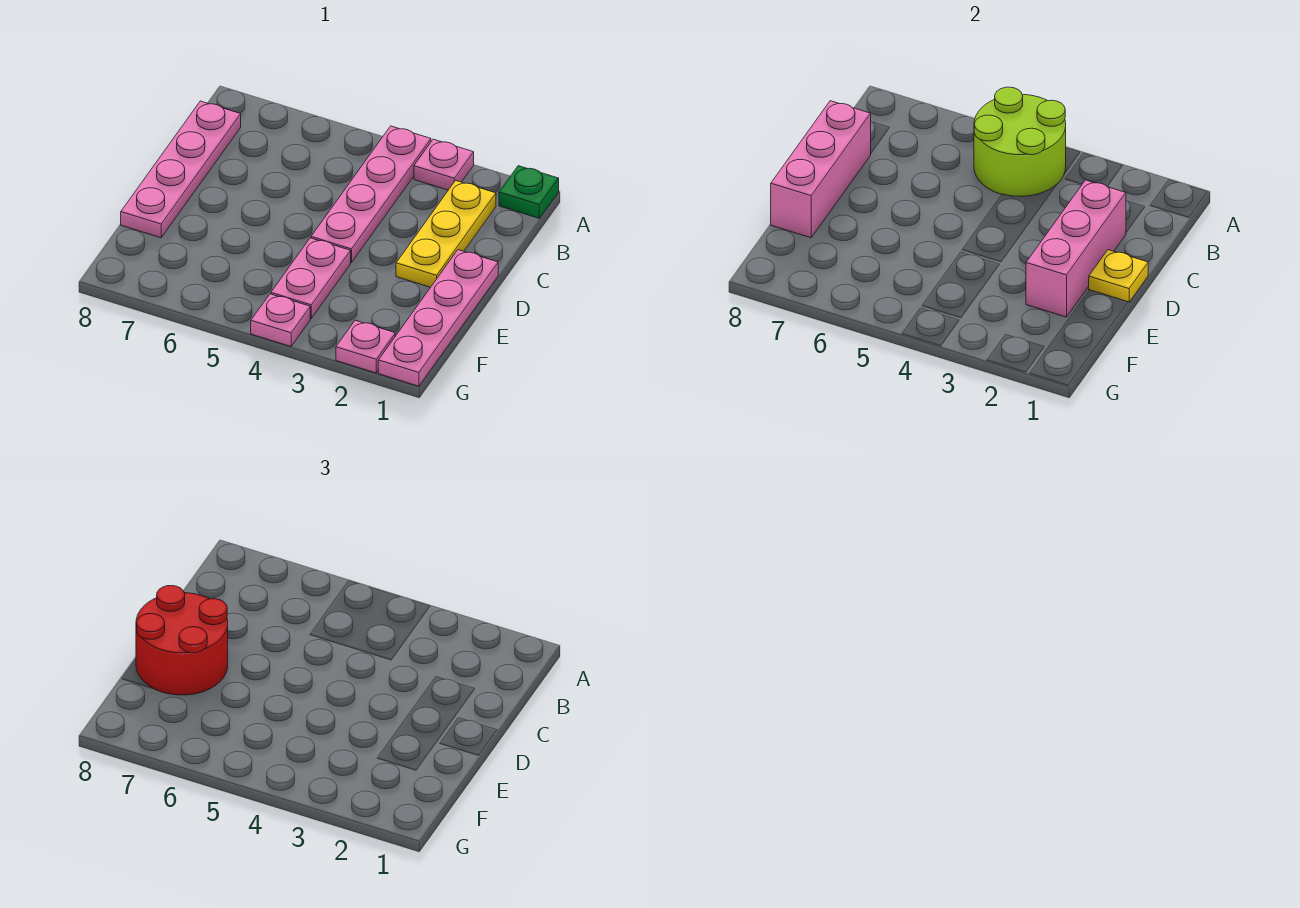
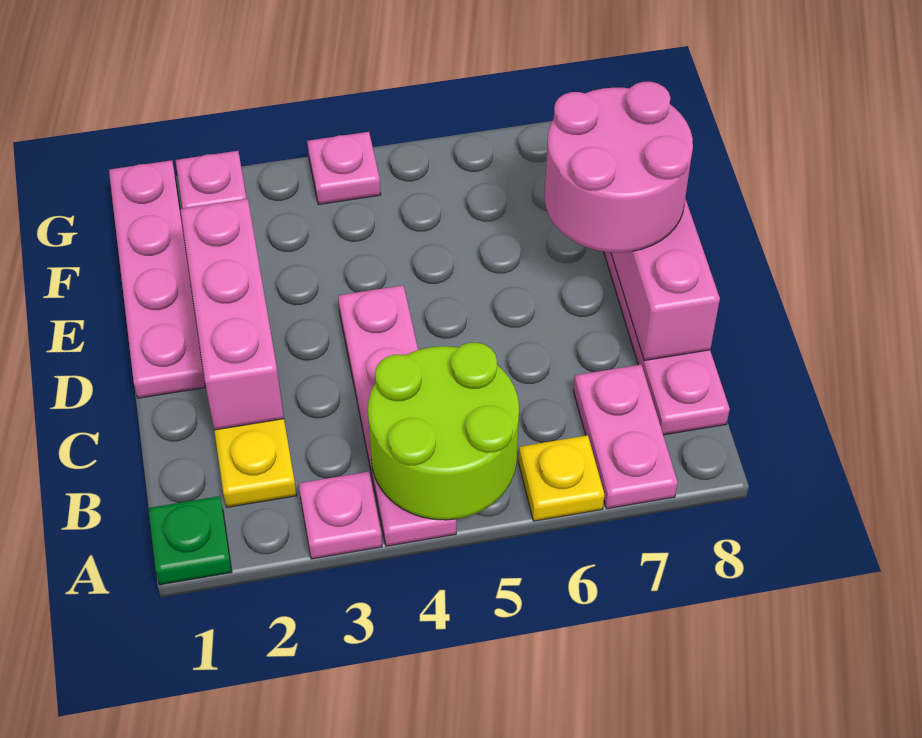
yellow 1x1 plate [1089,250,1148,302] -> yellow 1x1 plate moved to [519,435,604,521]
red 2x2 round brick [136,586,228,695] -> pink 2x2 round brick [545,82,693,253]
pink 1x2 plate [271,238,351,319] -> pink 1x2 plate moved to [573,365,678,509]

